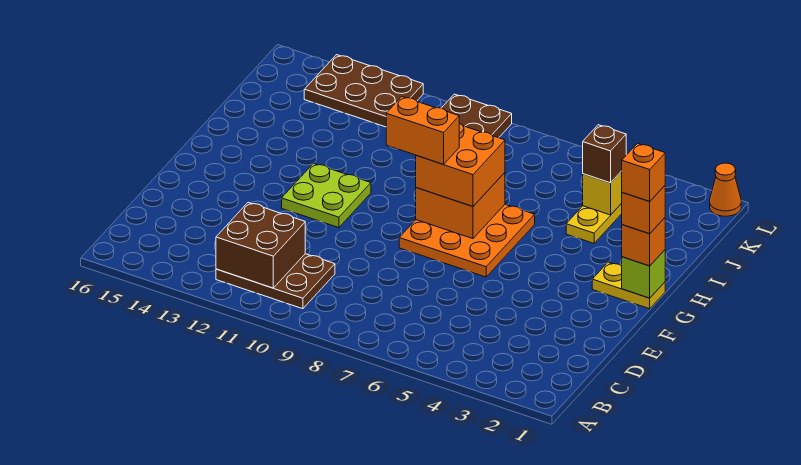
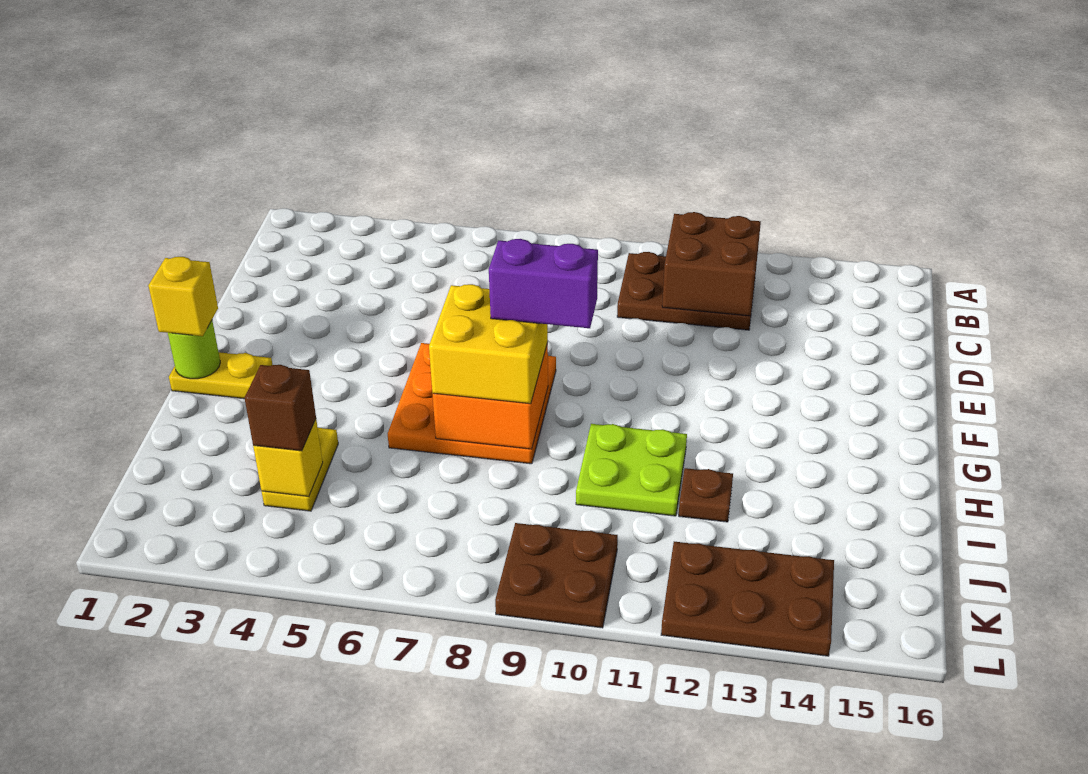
lime 2x2 plate [282,163,371,228] -> lime 2x2 plate moved to [576,424,687,516]
lime 1x1 brick [622,250,665,298] -> lime 1x1 round brick [168,321,220,379]
orange 1x1 brick [622,218,665,266] -> yellow 1x1 brick [148,257,218,336]
orange 1x1 brick [621,186,665,234] -> none
orange 1x1 brick [622,143,665,201] -> none
orange 2x2 brick [416,123,505,207] -> yellow 2x2 brick [429,284,548,404]
orange 1x2 brick [386,97,459,164] -> purple 1x2 brick [489,239,598,328]
none -> brown 1x1 plate [679,468,733,522]
orange 1x1 cone [710,163,741,216] -> none

